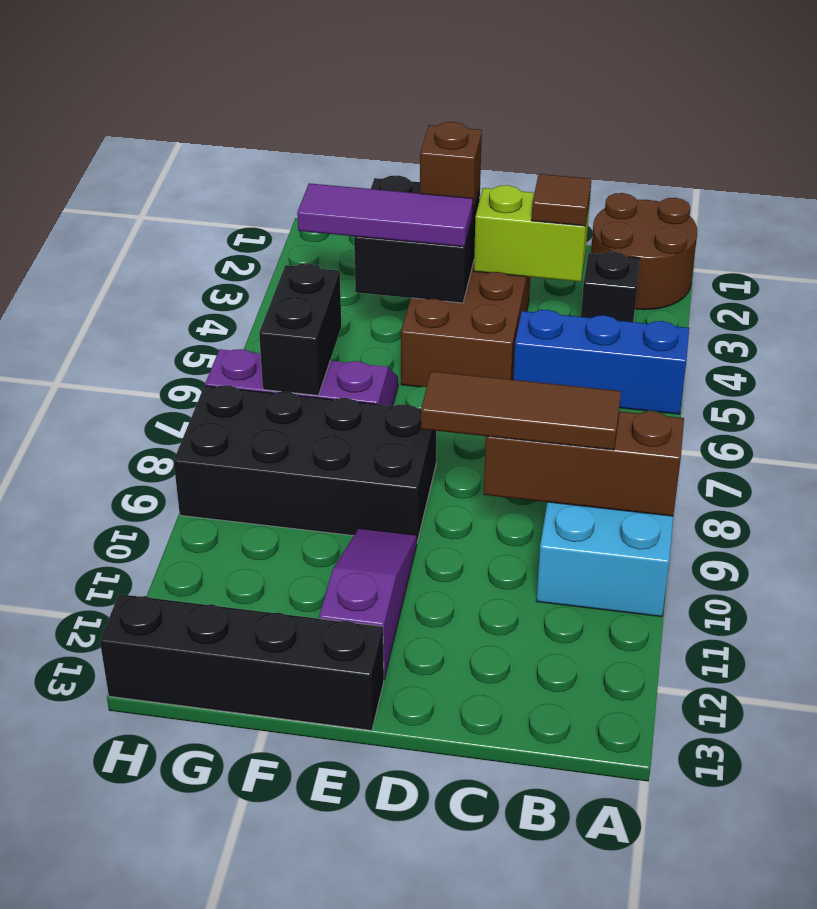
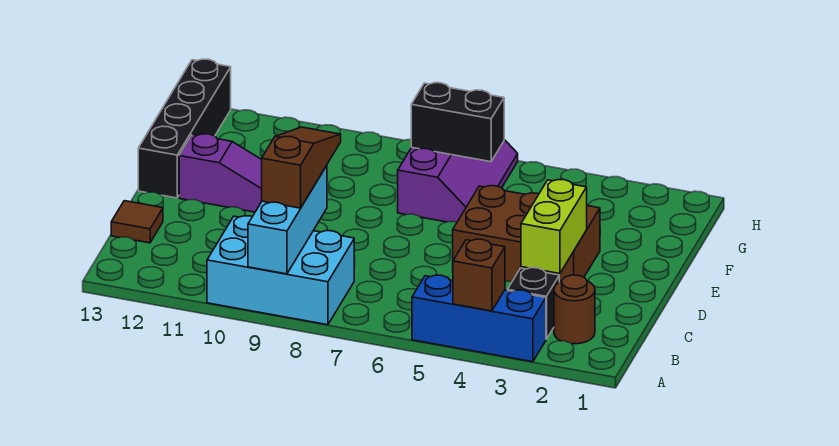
brown 2x2 round brick [591,193,697,310] -> brown 1x1 round brick [554,275,595,344]
blue 1x3 brick [513,310,689,414] -> blue 1x3 brick turned to [412,275,546,362]
brown 1x3 brick [484,411,684,516] -> cyan 1x3 brick [248,166,327,274]
brown 1x3 tile [421,371,621,450] -> brown 1x3 slope [262,127,341,208]
brown 1x1 tile [531,174,591,226] -> brown 1x1 tile moved to [111,201,163,243]
black 2x2 brick [354,175,480,303] -> none
brown 1x1 brick [420,122,482,215] -> brown 1x1 brick moved to [453,239,505,311]
purple 1x3 tile [297,183,473,247] -> none
black 2x4 brick [174,385,436,541] -> none

